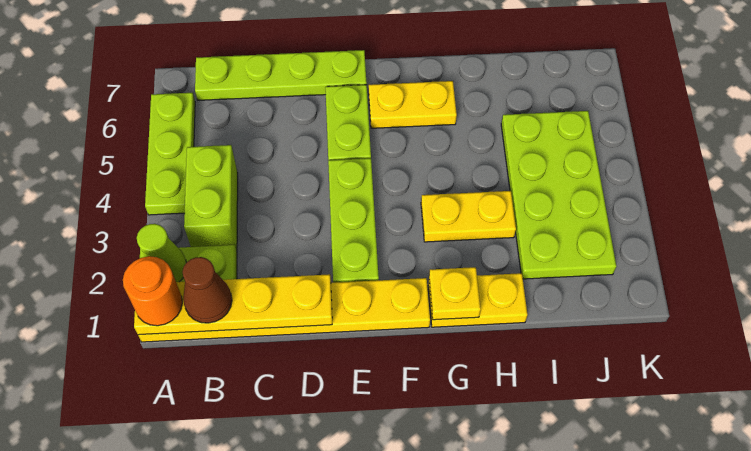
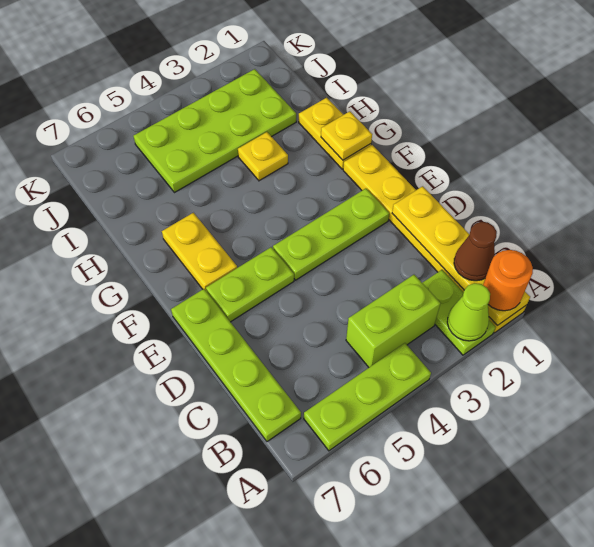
yellow 1x2 plate [421,191,516,242] -> yellow 1x1 plate [238,132,288,181]

